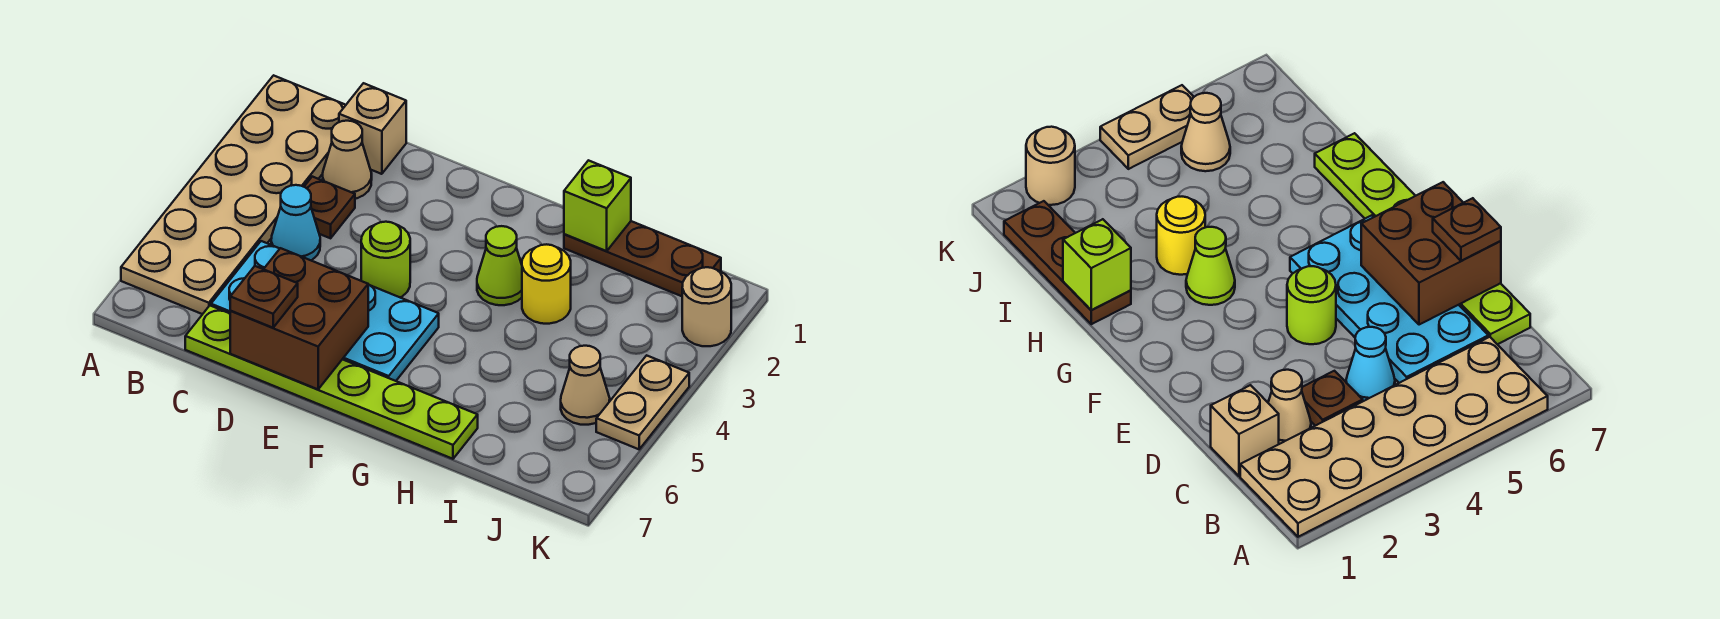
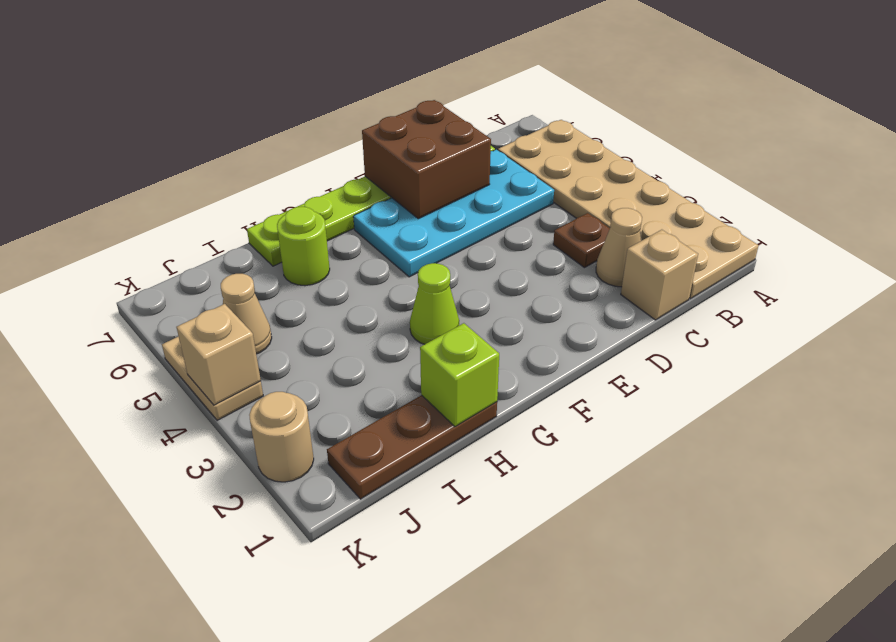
cyan 1x1 cone [271,185,320,260] -> none
brown 1x1 plate [230,266,298,328] -> none
lime 1x1 round brick [361,222,410,297] -> lime 1x1 round brick moved to [277,207,330,286]
yellow 1x1 round brick [522,244,571,324] -> none
none -> tan 1x1 brick [176,304,261,405]

